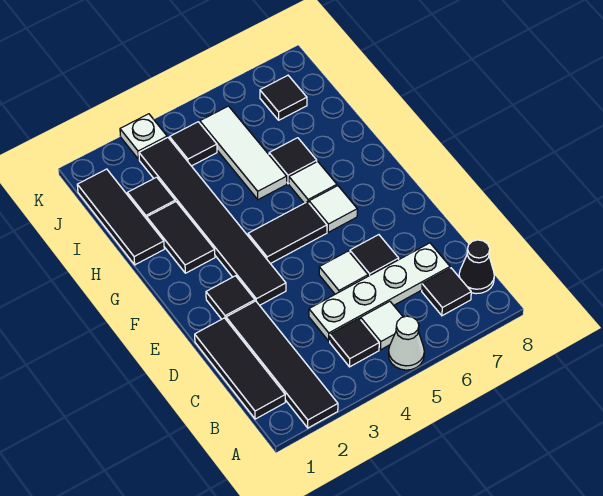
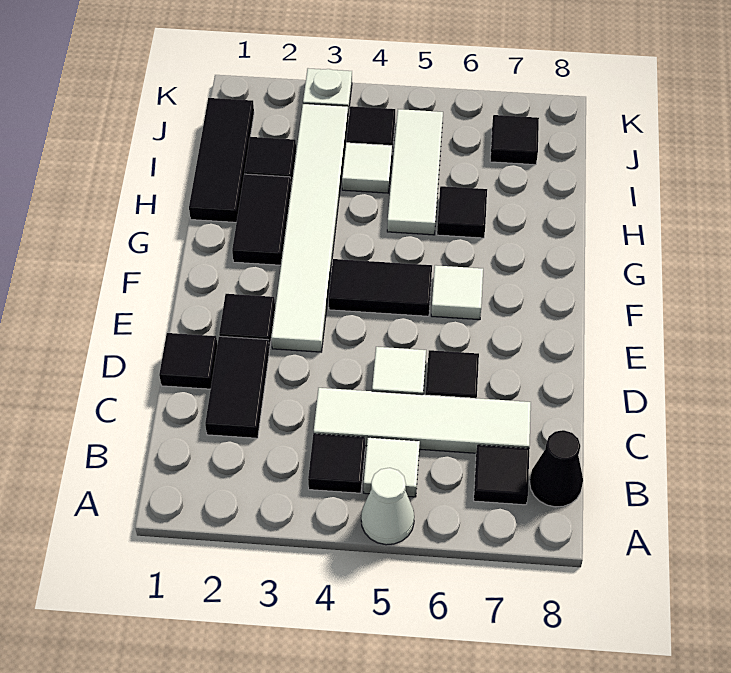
black 1x4 tile [226,301,338,428] -> black 1x2 tile [205,336,270,438]
black 1x3 tile [195,318,285,419] -> black 1x1 tile [159,333,217,389]
white 1x4 plate [309,243,450,341] -> white 1x4 tile [314,388,531,453]
black 1x6 tile [139,137,286,305] -> white 1x6 tile [271,104,348,352]
white 1x1 tile [289,162,337,203] -> white 1x1 tile moved to [342,143,392,193]

